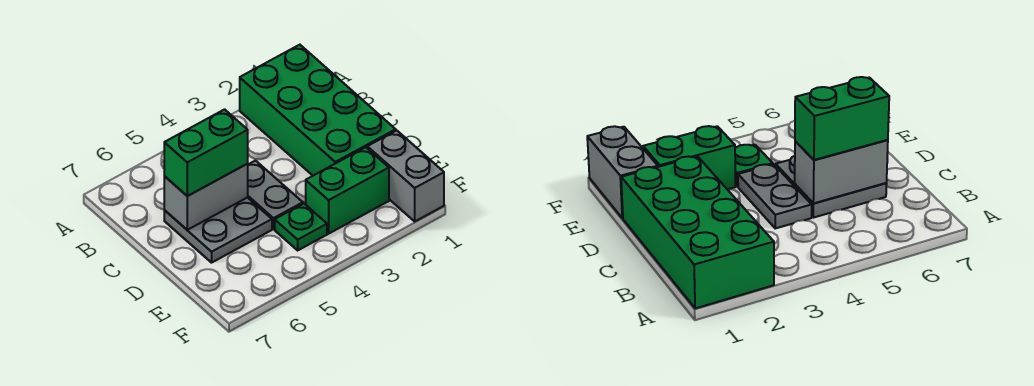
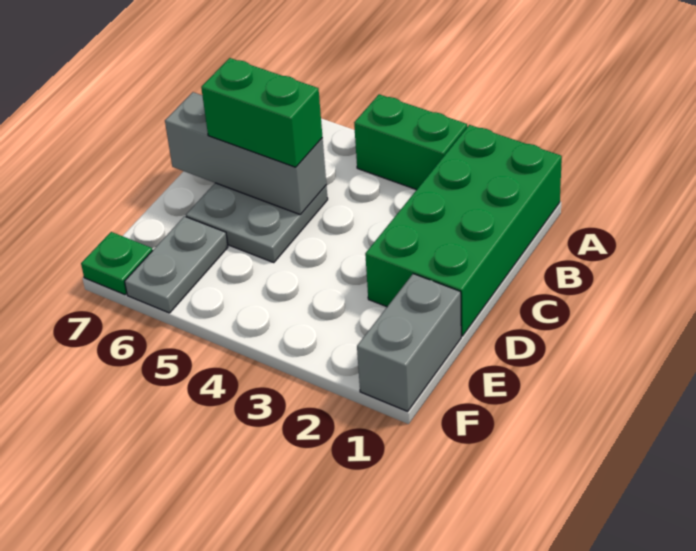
grey 1x2 plate [248,161,303,229] -> grey 1x2 plate moved to [125,216,228,313]
grey 1x2 brick [164,164,248,230] -> grey 1x3 brick [165,92,326,215]
green 1x2 brick [306,147,389,234] -> green 1x2 brick moved to [354,94,467,190]
green 1x1 plate [275,204,327,250] -> green 1x1 plate moved to [81,232,153,295]

